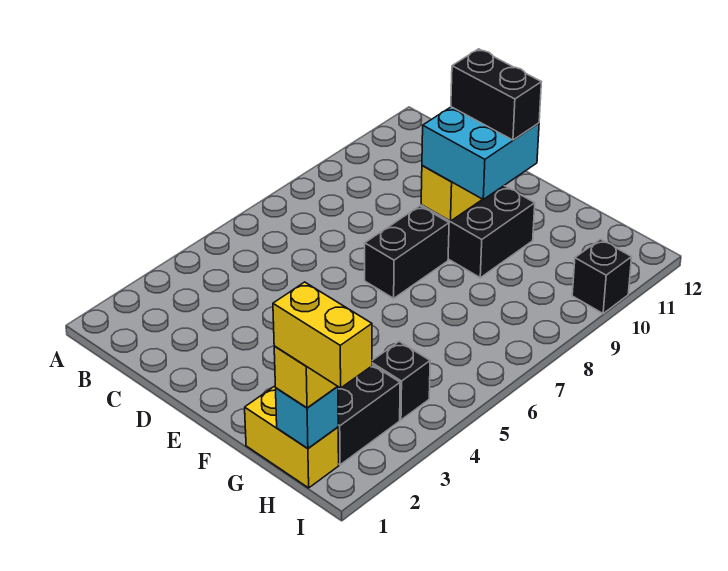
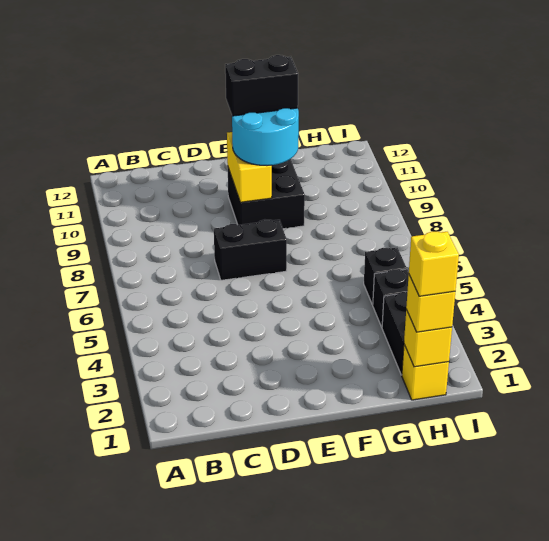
black 1x2 brick [365,206,449,298] -> black 1x2 brick turned to [214,220,287,280]
cyan 2x2 brick [422,107,539,199] -> cyan 2x2 round brick [232,108,299,166]
yellow 1x2 brick [245,386,339,488] -> yellow 1x1 brick [402,345,449,400]
cyan 1x1 brick [276,386,338,448] -> yellow 1x1 brick [404,310,452,367]
yellow 1x2 brick [273,282,372,388] -> yellow 1x1 brick [409,232,459,296]
black 1x1 brick [572,239,632,313] -> black 1x1 brick moved to [364,248,407,305]

